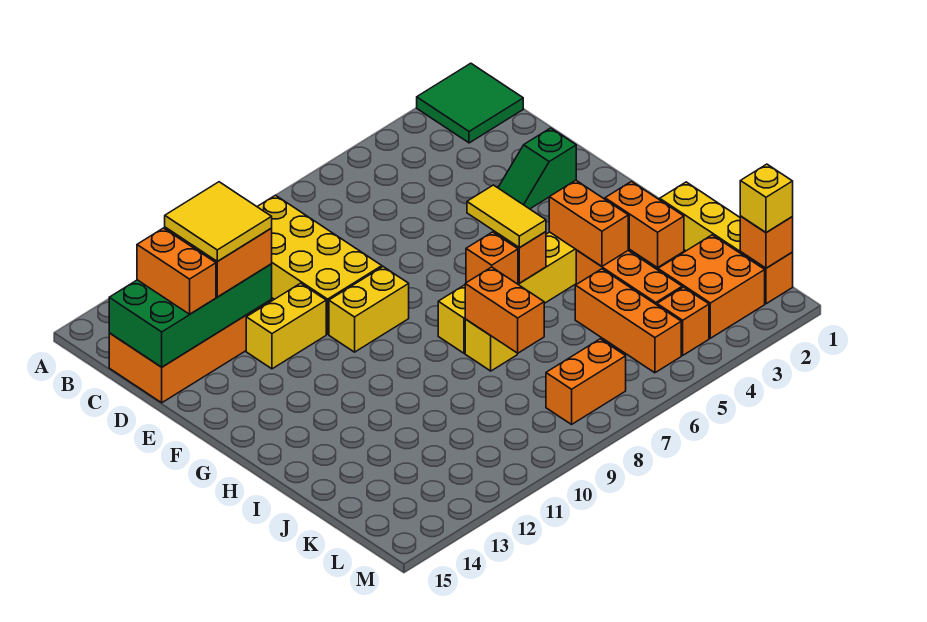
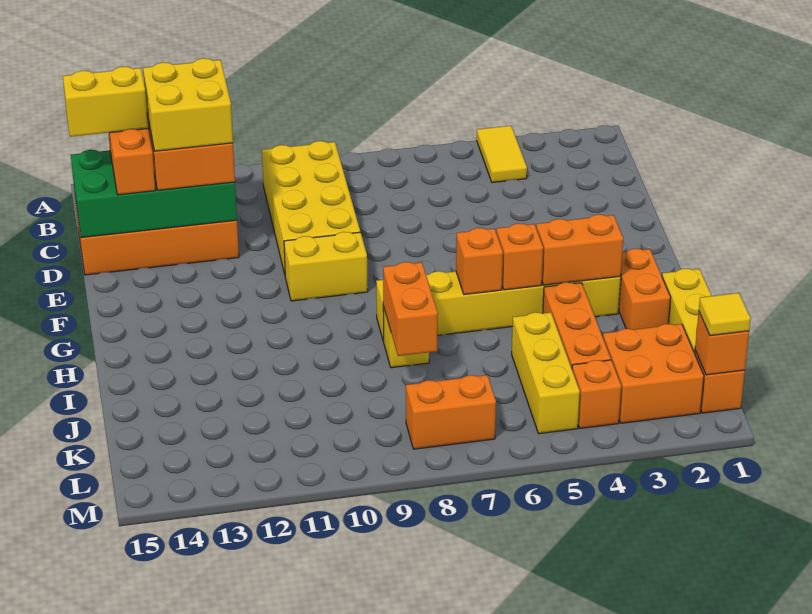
green 2x2 tile [417,63,523,143] -> none
yellow 2x2 tile [165,182,272,261] -> yellow 2x2 brick [143,58,233,151]
green 1x2 slope [498,128,576,209] -> none
yellow 1x2 brick [246,283,326,369] -> yellow 1x2 brick moved to [63,67,148,137]
yellow 1x2 tile [467,185,546,248] -> yellow 1x2 tile moved to [477,126,527,183]
orange 1x2 brick [549,180,628,266] -> orange 1x2 brick turned to [536,214,623,285]
orange 1x1 brick [466,232,518,284] -> orange 1x1 brick moved to [496,223,543,290]
orange 1x3 brick [575,269,681,373] -> yellow 1x3 brick [512,312,580,434]
yellow 1x1 brick [740,164,793,233] -> yellow 1x1 tile [699,293,751,336]

